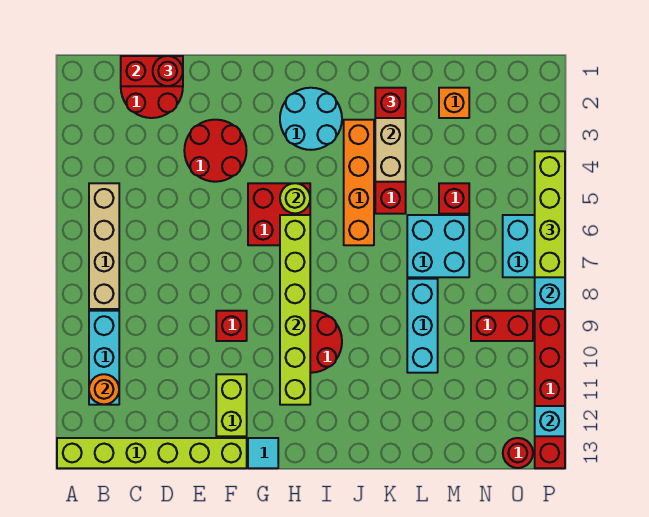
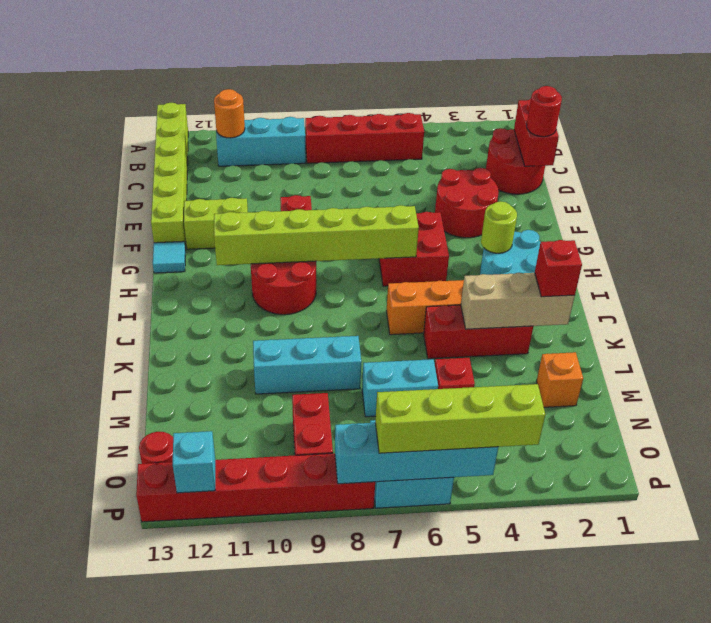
tan 1x4 brick [89,183,119,309] -> red 1x4 brick [305,113,424,163]
lime 1x1 round brick [280,183,310,213] -> lime 1x1 round brick moved to [481,201,517,253]
cyan 2x2 brick [407,215,469,277] -> cyan 1x2 brick [362,359,438,417]

